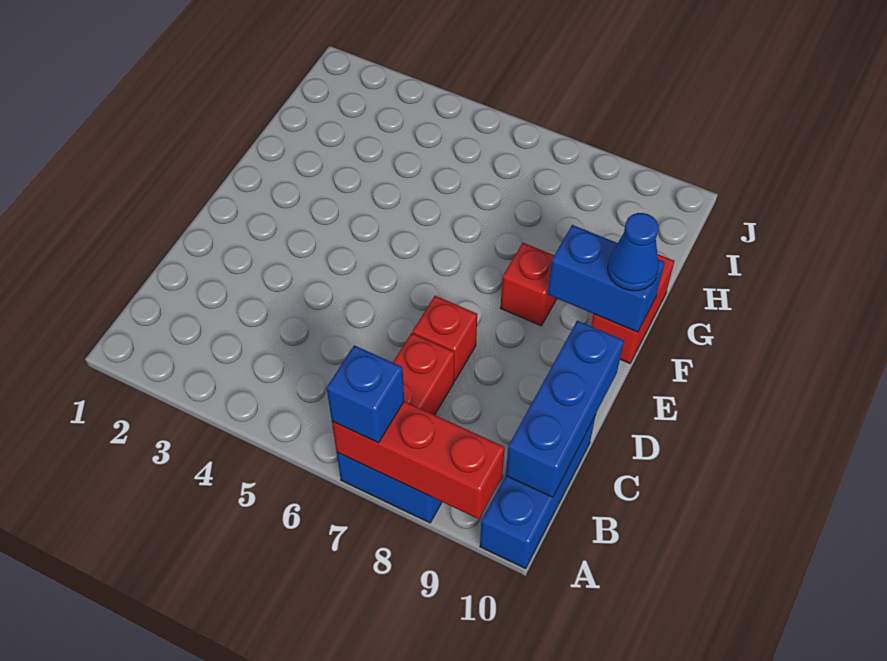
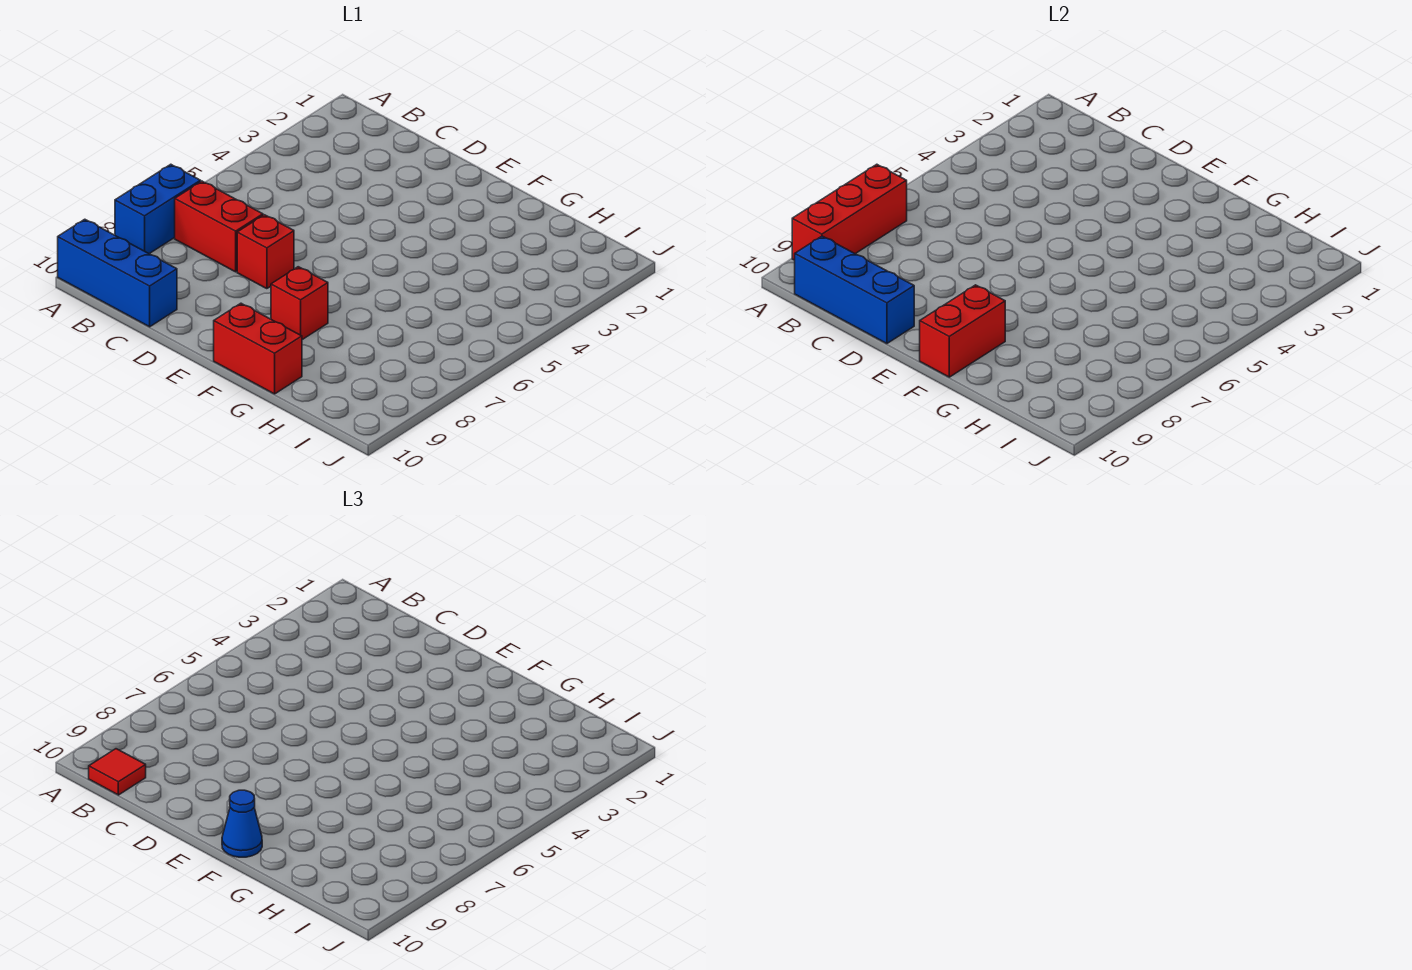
blue 1x1 brick [327,345,404,443] -> none
none -> red 1x1 tile [89,749,146,795]
blue 1x2 brick [548,225,665,332] -> red 1x2 brick [920,285,1005,377]

